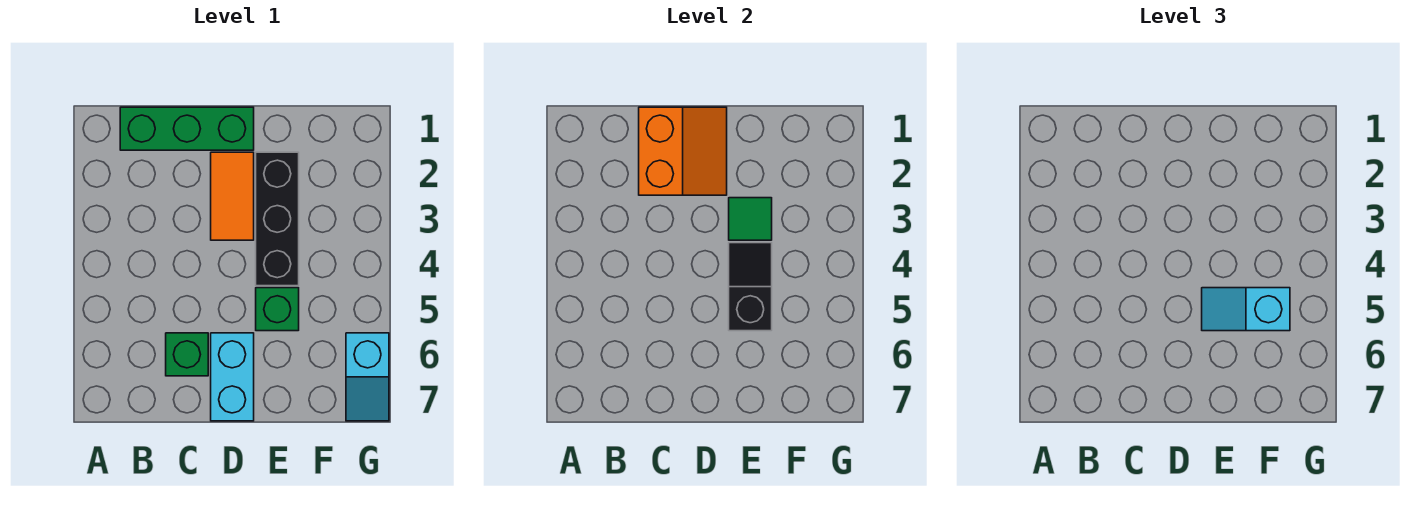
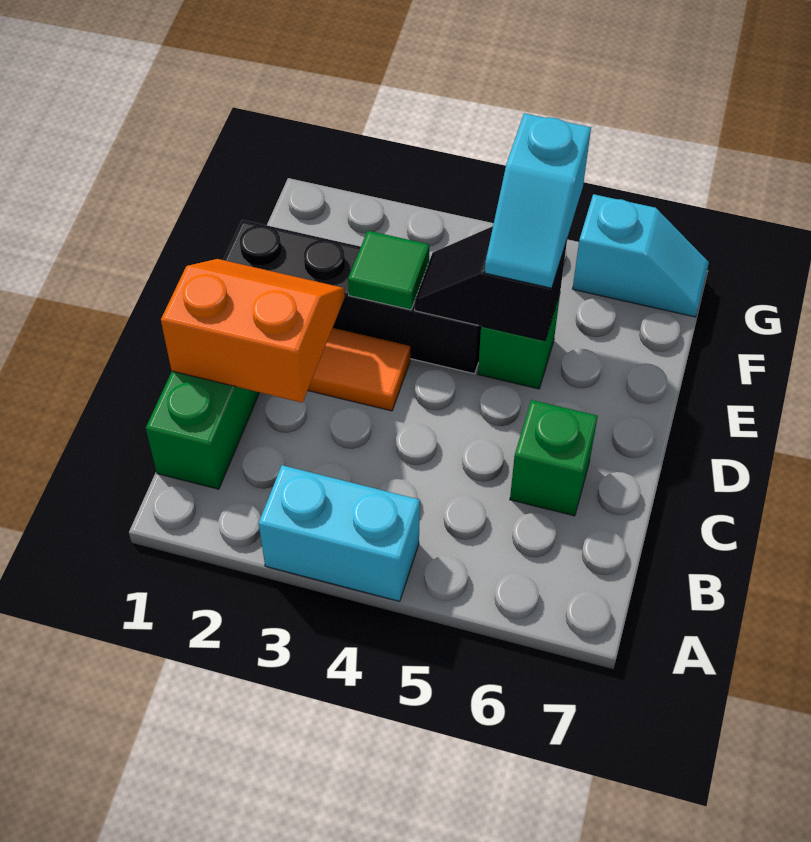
cyan 1x2 brick [211,333,254,421] -> cyan 1x2 brick moved to [259,465,420,601]
black 1x3 brick [256,152,299,286] -> black 1x4 brick [223,220,481,374]

